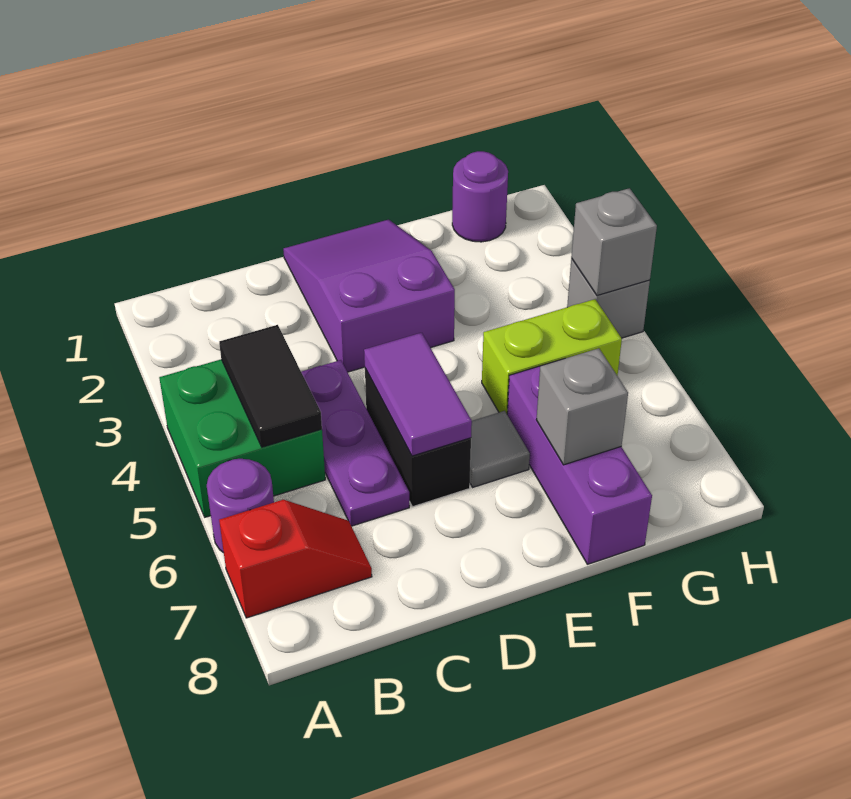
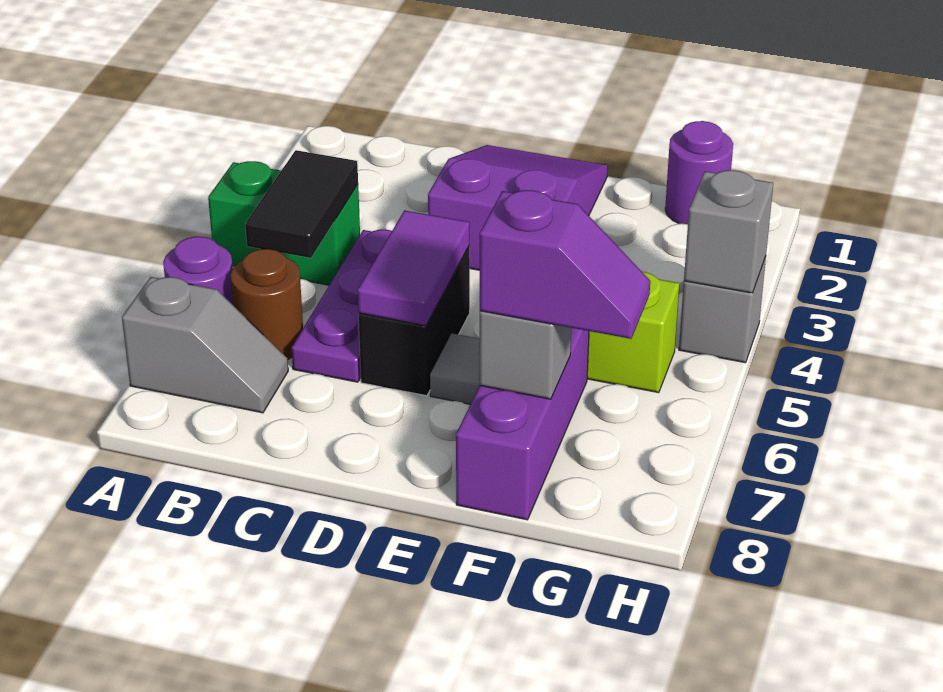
green 2x2 brick [159,359,325,517] -> green 1x2 brick [208,161,360,285]
red 1x2 slope [219,500,372,618] -> grey 1x2 slope [122,277,288,413]
none -> brown 1x1 round brick [230,249,303,359]
none -> purple 1x2 slope [480,190,650,339]

